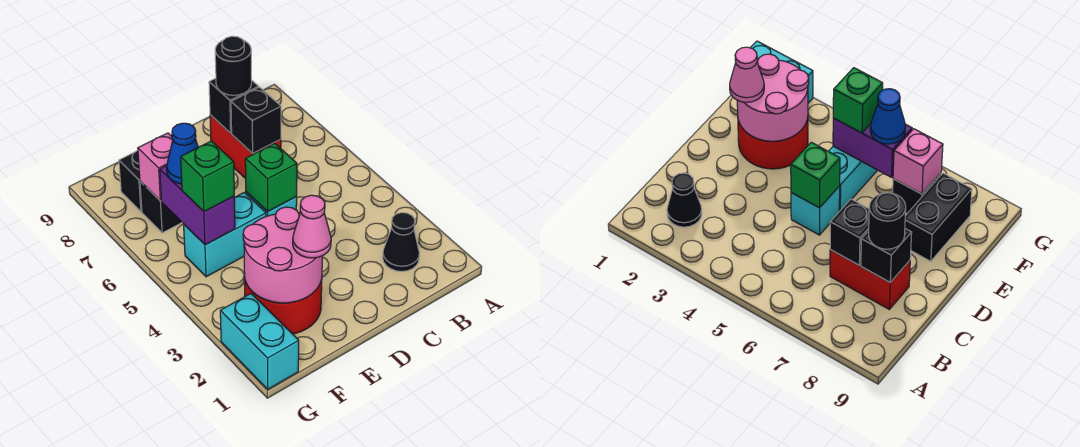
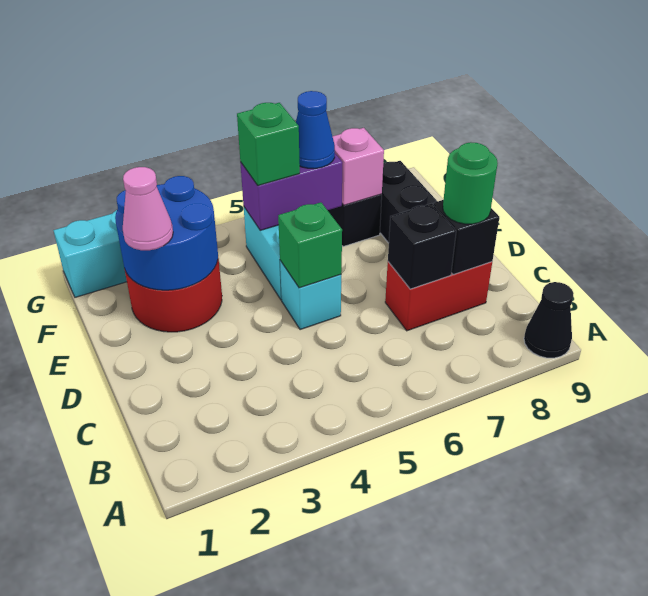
black 1x1 cone [383,213,419,271] -> black 1x1 cone moved to [524,282,574,358]
black 1x1 round brick [215,36,252,95] -> green 1x1 round brick [443,142,498,224]
pink 2x2 round brick [243,207,322,303] -> blue 2x2 round brick [115,176,218,290]

